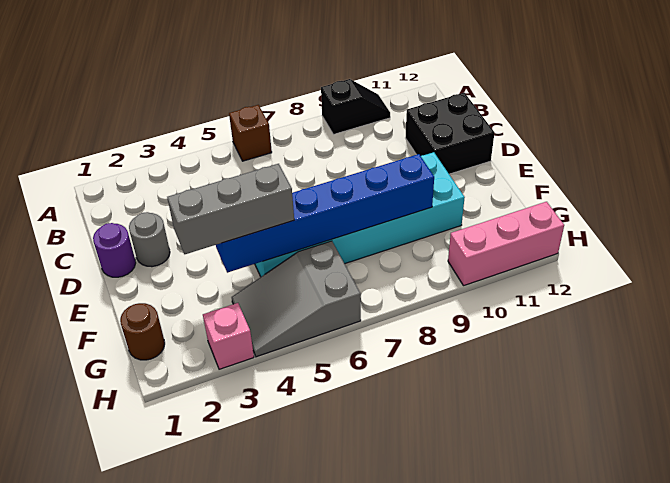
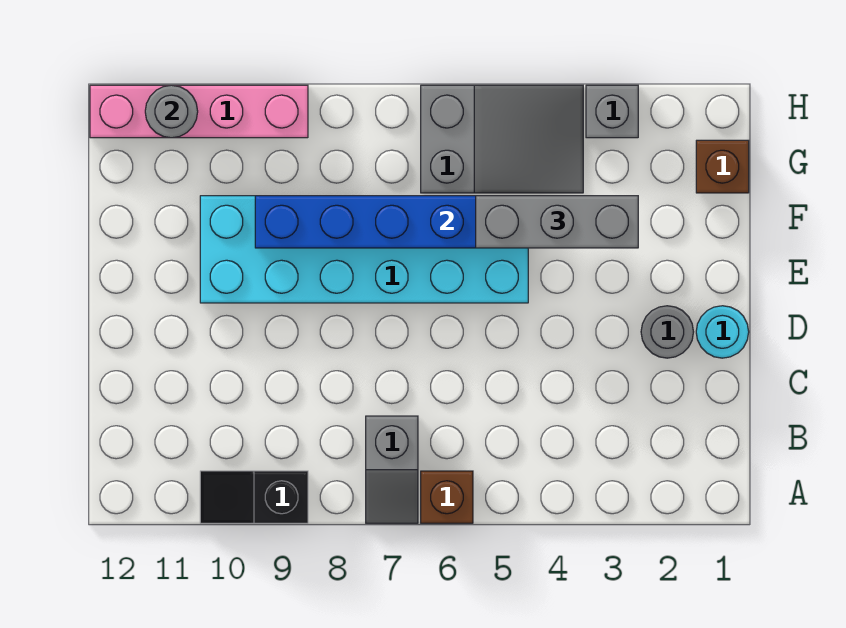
none -> grey 1x2 slope [366,416,418,523]
black 2x2 brick [406,93,495,174] -> none
purple 1x1 round brick [93,223,136,277] -> cyan 1x1 round brick [696,306,749,358]
brown 1x1 round brick [120,303,165,360] -> brown 1x1 brick [696,140,749,193]
pink 1x1 brick [203,303,254,369] -> grey 1x1 brick [586,85,638,138]
pink 1x3 brick [448,202,564,285] -> pink 1x4 brick [90,85,308,138]
none -> grey 1x1 round brick [145,85,198,138]

